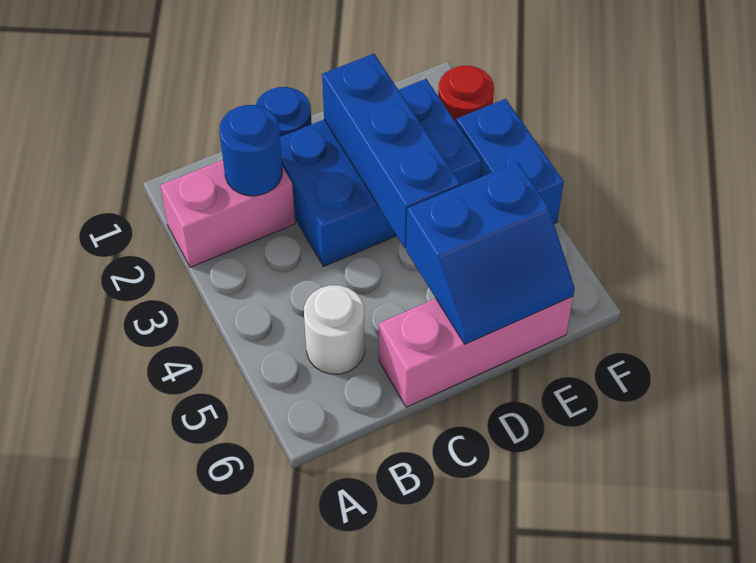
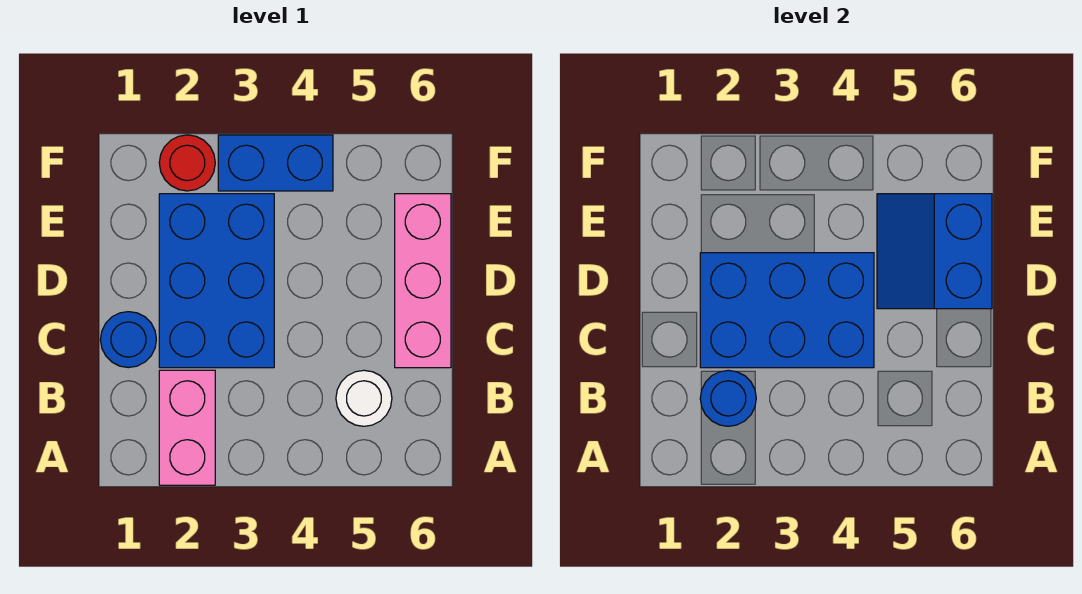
blue 1x3 brick [322,54,460,248] -> blue 2x3 brick [700,253,874,368]
blue 2x2 slope [406,162,575,344] -> blue 2x2 slope turned to [877,194,992,309]

